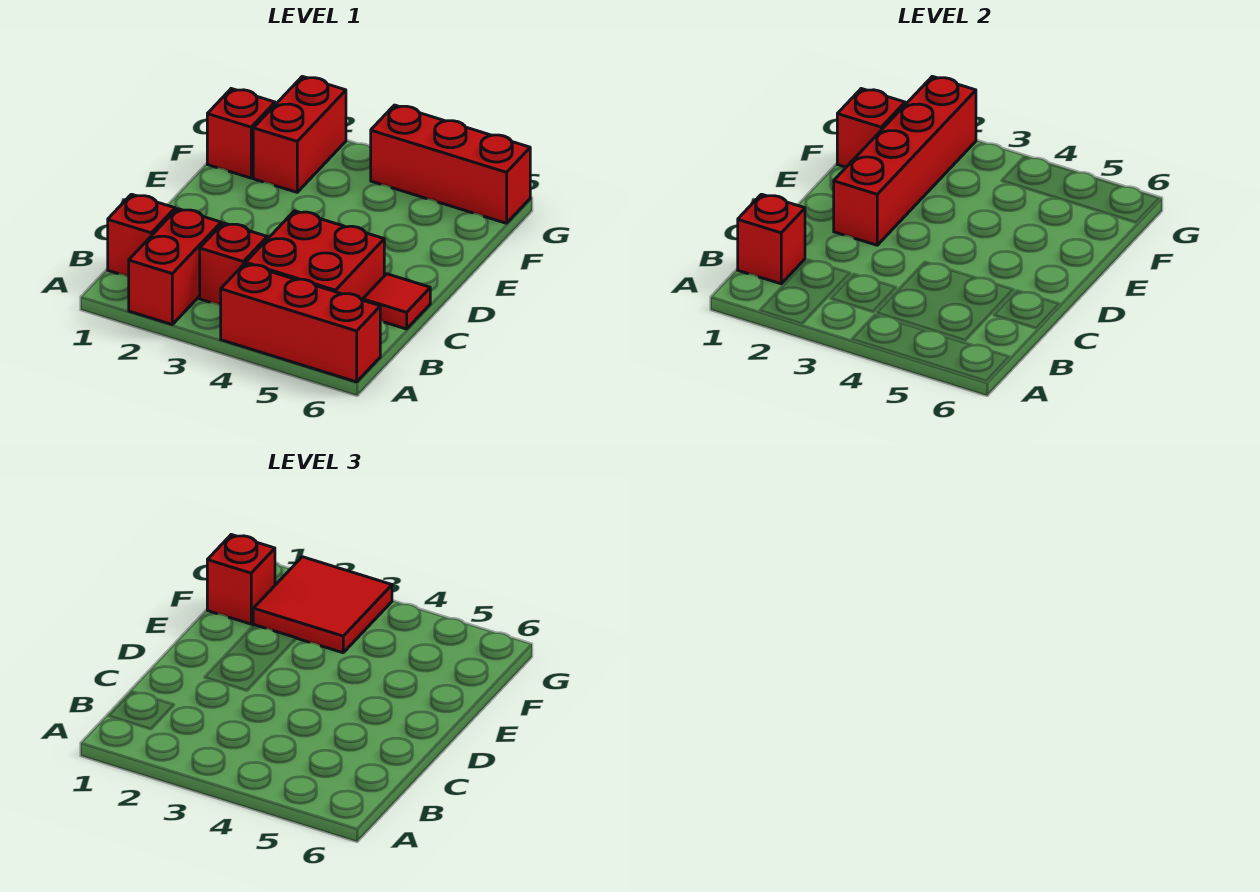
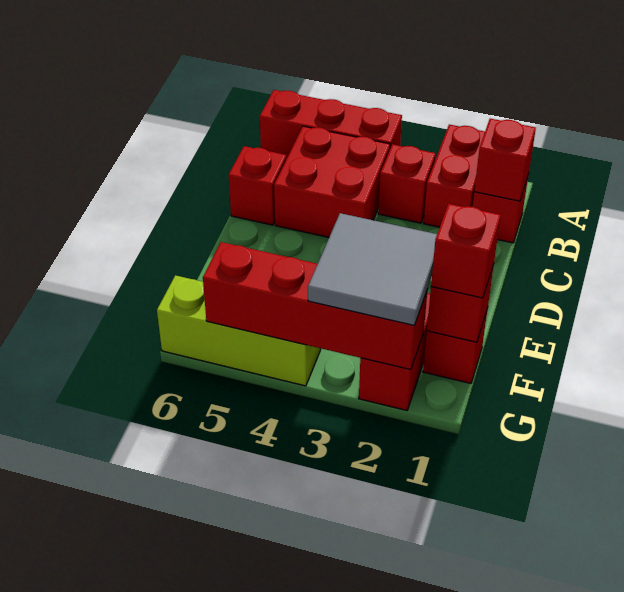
red 1x1 tile [363,274,430,329] -> red 1x1 brick [229,146,286,225]
red 1x4 brick [834,76,976,245] -> red 1x4 brick turned to [203,242,428,370]
red 2x2 tile [253,557,392,653] -> grey 2x2 tile [308,213,437,326]
red 1x3 brick [371,105,530,223] -> lime 1x3 brick [157,275,321,386]

